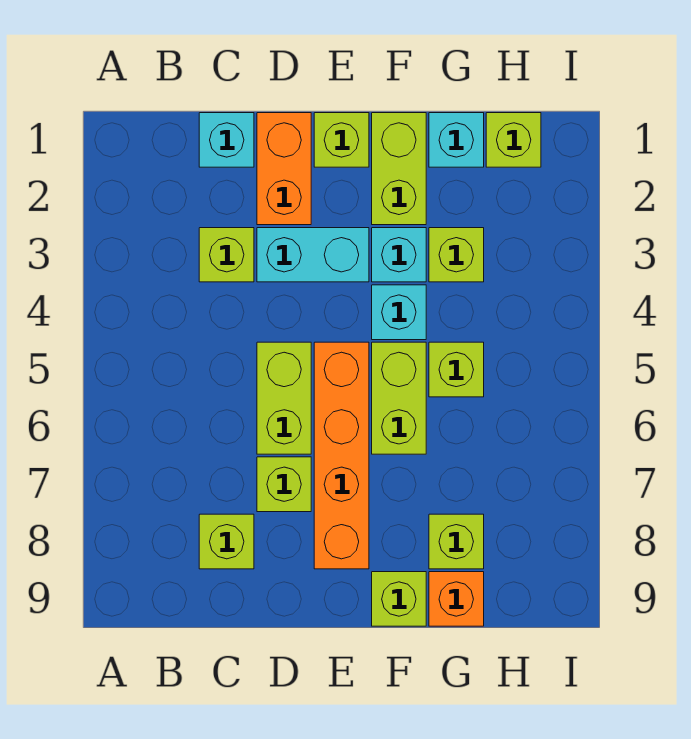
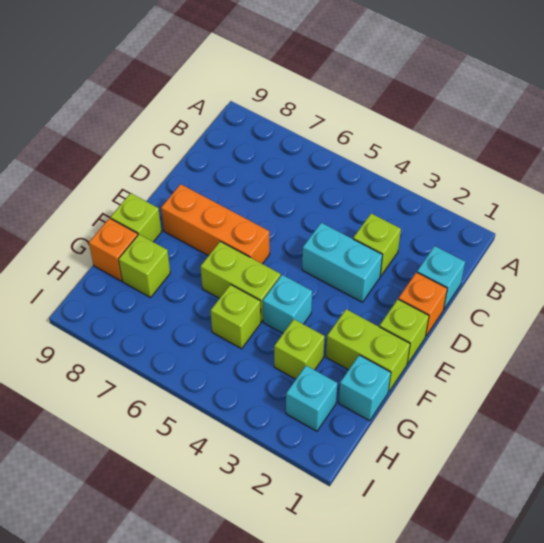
lime 1x1 brick [199,514,254,569] -> none
orange 1x2 brick [257,113,311,225] -> orange 1x1 brick [399,272,447,336]
cyan 1x2 brick [257,228,369,282] -> cyan 1x2 brick turned to [302,223,382,302]
lime 1x2 brick [257,342,311,454] -> none
lime 1x1 brick [257,457,311,512] -> none
orange 1x4 brick [314,342,369,569] -> orange 1x3 brick [161,184,270,264]
cyan 1x1 brick [372,228,426,282] -> cyan 1x1 brick moved to [286,366,337,431]
lime 1x1 brick [486,113,541,167] -> none

